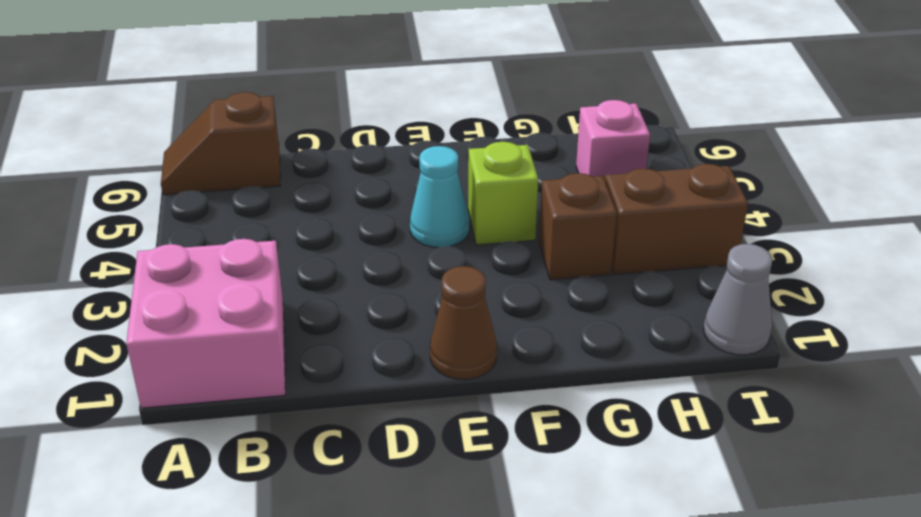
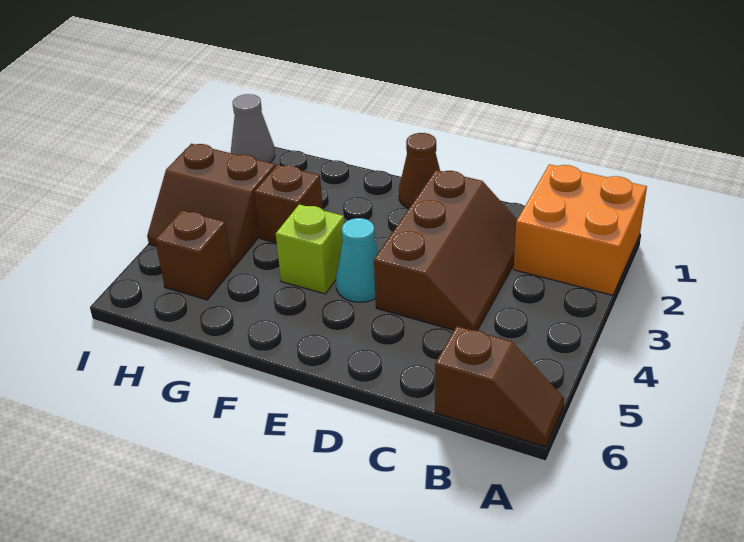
pink 2x2 brick [126,239,285,408] -> orange 2x2 brick [514,164,647,295]
none -> brown 2x3 slope [374,170,517,330]
pink 1x1 brick [576,100,650,177] -> brown 1x1 brick [155,210,232,300]

